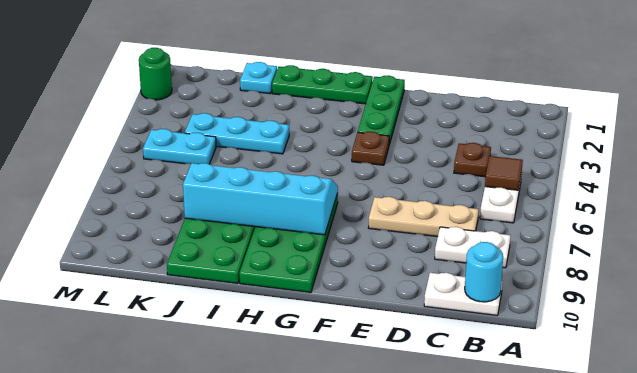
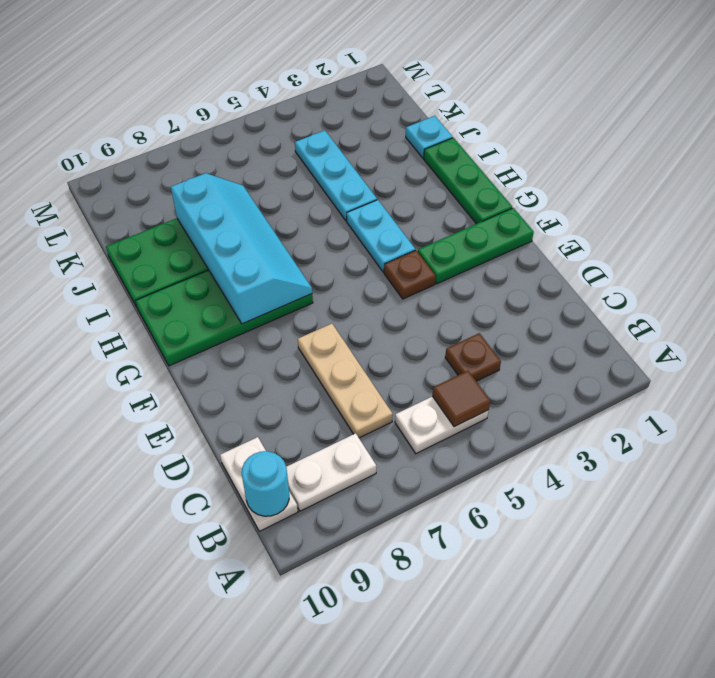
white 1x2 plate [435,227,511,268] -> white 1x2 plate turned to [286,433,376,511]
cyan 1x2 plate [143,129,216,164] -> cyan 1x2 plate moved to [347,200,415,272]
green 1x1 round brick [139,48,172,100] -> none

